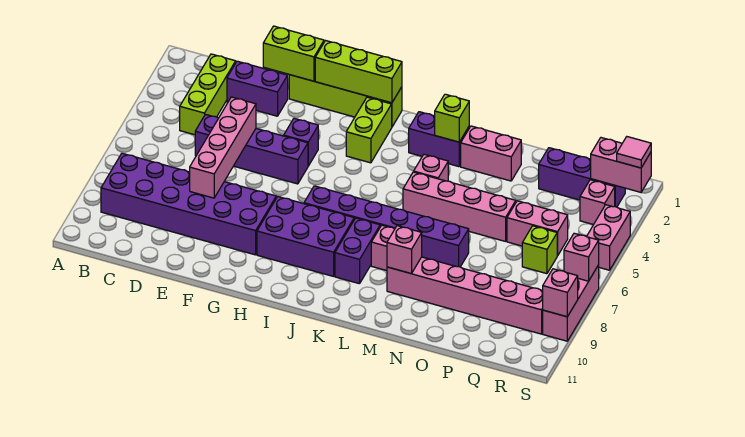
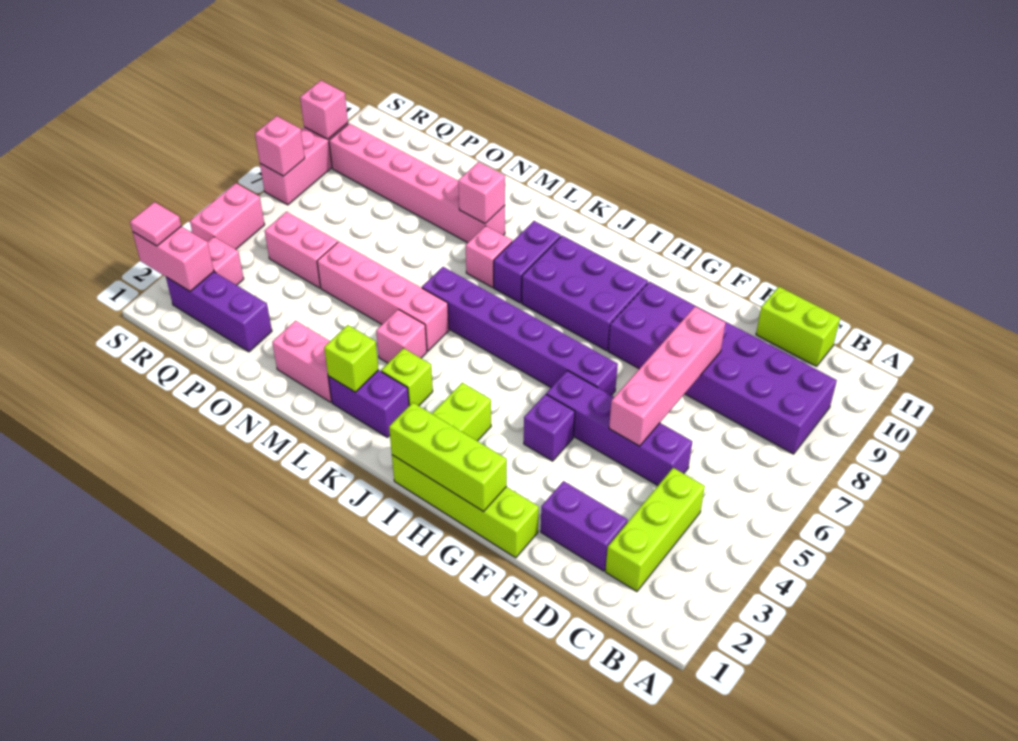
lime 1x2 brick [263,26,324,81] -> lime 1x2 brick moved to [756,287,840,366]
purple 1x6 brick [304,186,469,267] -> purple 1x6 brick moved to [422,267,618,395]
lime 1x1 brick [522,226,557,274] -> lime 1x1 brick moved to [381,348,433,406]

